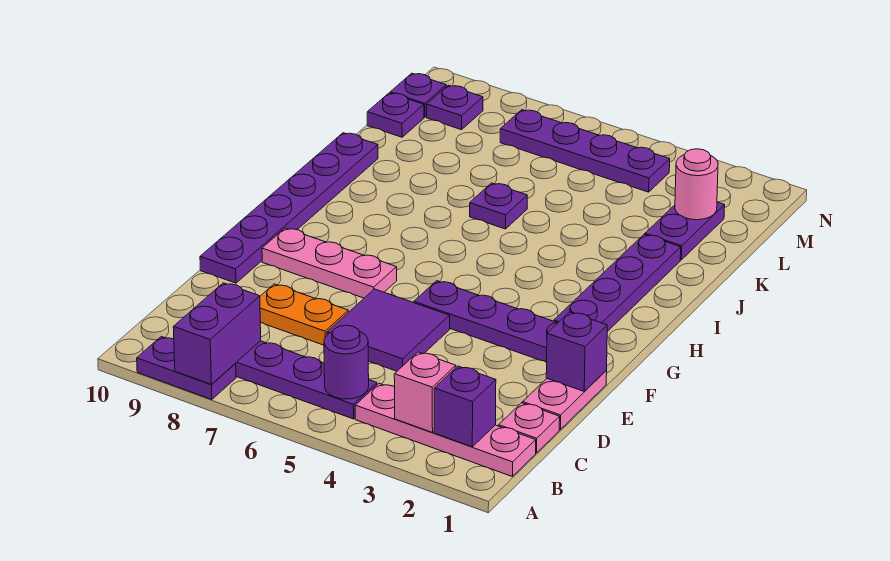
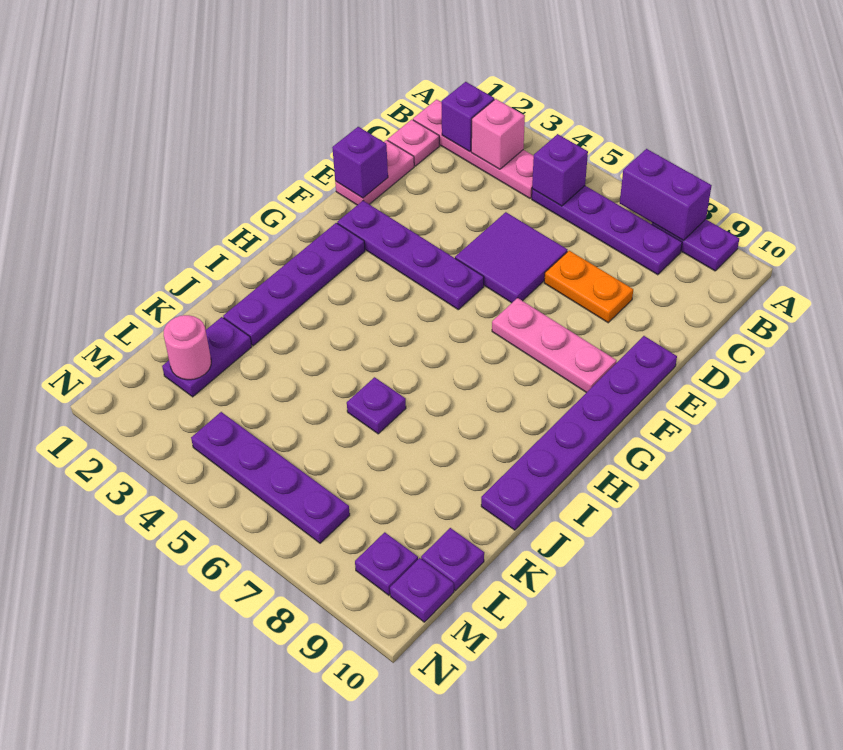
purple 1x2 brick [173,283,261,384] -> purple 1x2 brick turned to [620,149,712,240]
purple 1x1 round brick [324,325,369,399] -> purple 1x1 brick [532,134,588,206]

